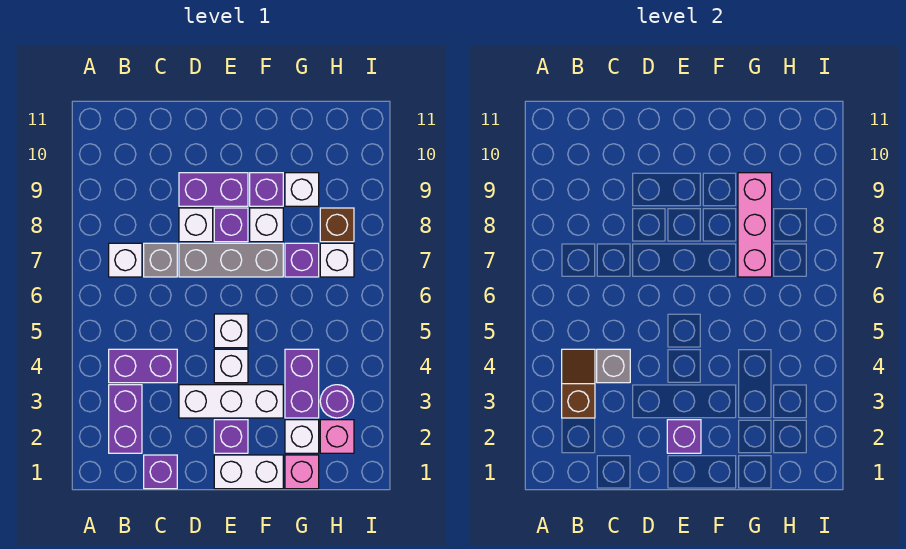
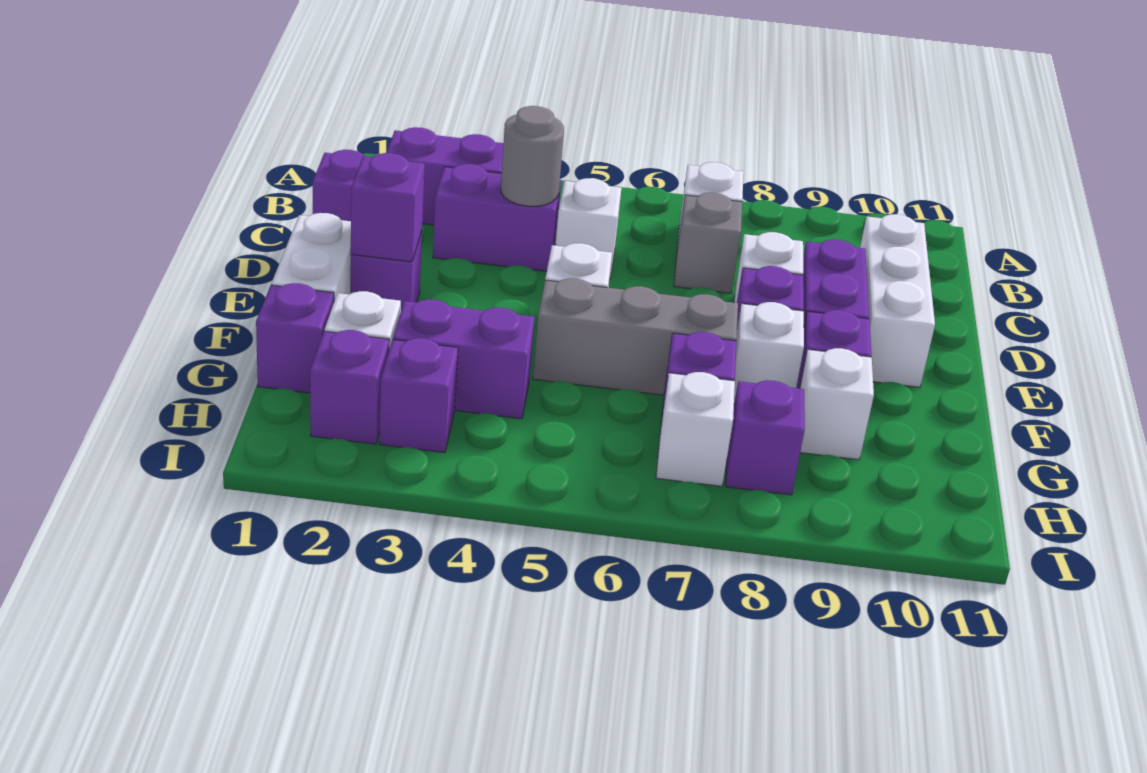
brown 1x2 slope [562,349,595,418] -> none
purple 1x2 brick [109,349,177,383] -> purple 1x2 brick turned to [433,164,561,271]
grey 1x1 brick [597,349,630,383] -> grey 1x1 round brick [501,106,564,206]
white 1x3 brick [179,385,283,418] -> white 1x3 brick moved to [860,214,935,387]
grey 1x3 brick [179,243,283,277] -> grey 1x3 brick turned to [533,278,738,395]
white 1x1 brick [214,349,248,383] -> white 1x1 brick moved to [555,178,621,279]
pink 1x1 brick [285,455,319,489] -> purple 1x1 brick [256,283,334,393]
pink 1x3 brick [738,173,772,277] -> none
pink 1x1 brick [320,420,354,453] -> purple 1x1 brick [310,330,389,444]
purple 1x1 round brick [320,385,354,418] -> purple 1x1 brick [379,338,458,453]
brown 1x1 brick [320,208,354,242] -> purple 1x1 brick [726,380,805,495]

